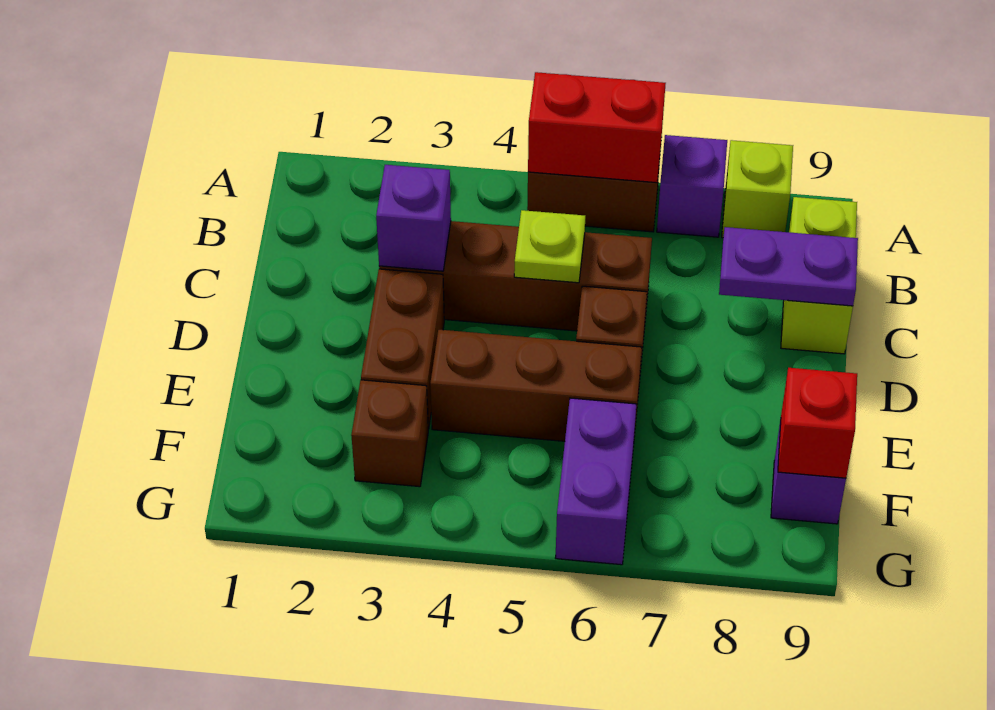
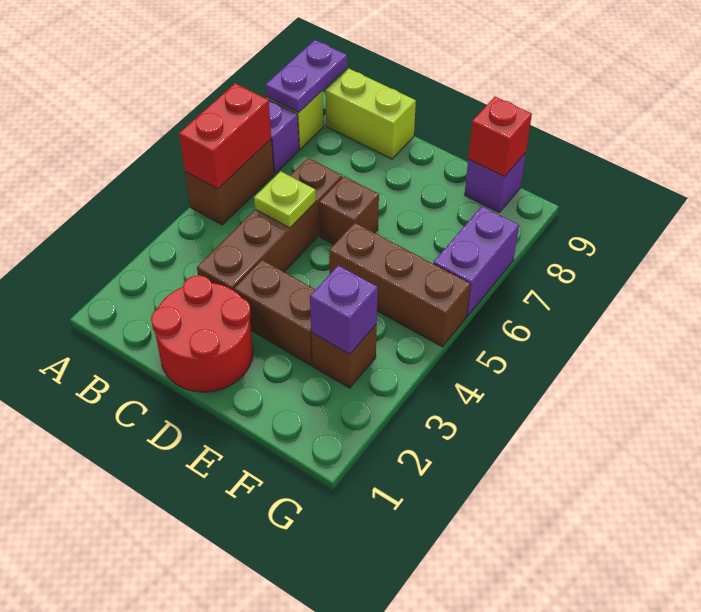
none -> red 2x2 round brick [151,275,253,392]
purple 1x1 brick [376,165,451,271] -> purple 1x1 brick moved to [310,265,378,354]
purple 1x2 plate [719,227,858,306] -> purple 1x2 plate moved to [266,40,347,112]
brown 1x3 brick [430,330,642,441] -> brown 1x3 brick turned to [329,223,470,347]
purple 1x2 brick [556,398,637,565] -> purple 1x2 brick turned to [433,206,519,316]

